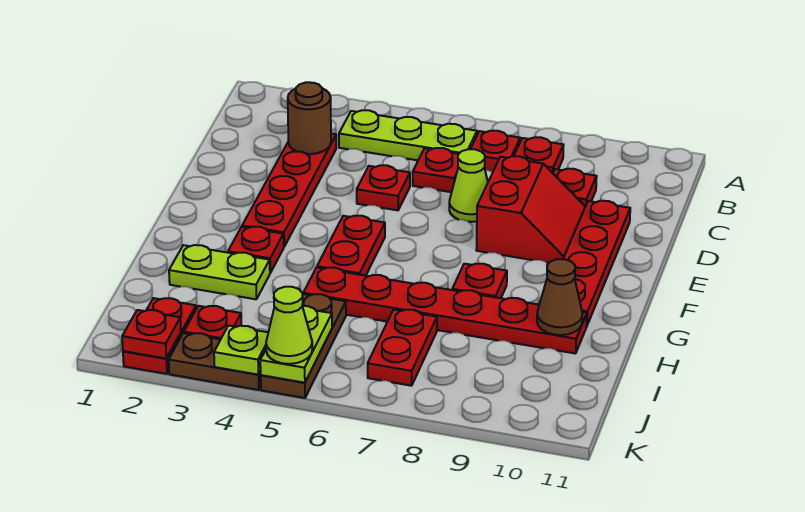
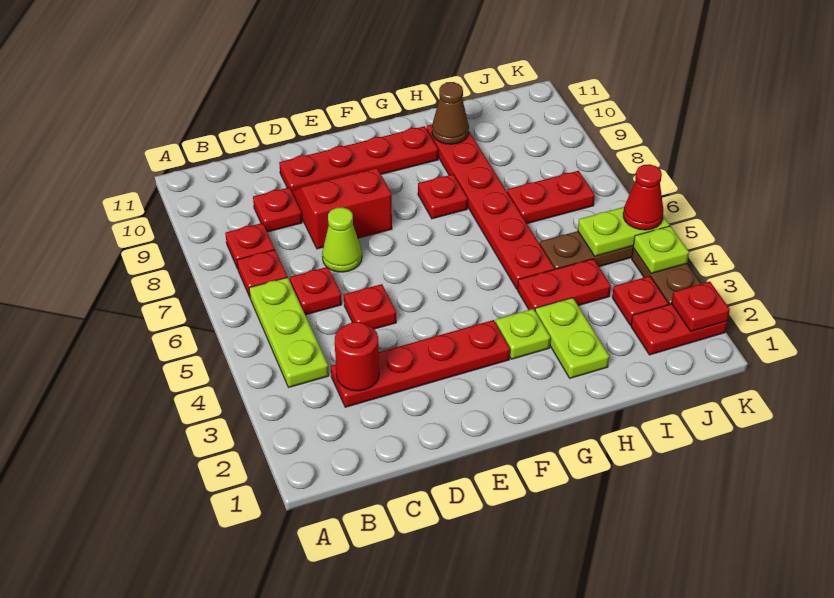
brown 1x1 round brick [288,82,331,154] -> red 1x1 round brick [335,322,379,391]
red 1x2 plate [317,216,385,276] -> red 1x2 plate moved to [518,259,611,310]
red 1x1 plate [228,227,284,273] -> lime 1x1 plate [495,309,550,359]
lime 1x1 cone [266,287,312,364] -> red 1x1 cone [623,164,664,230]

